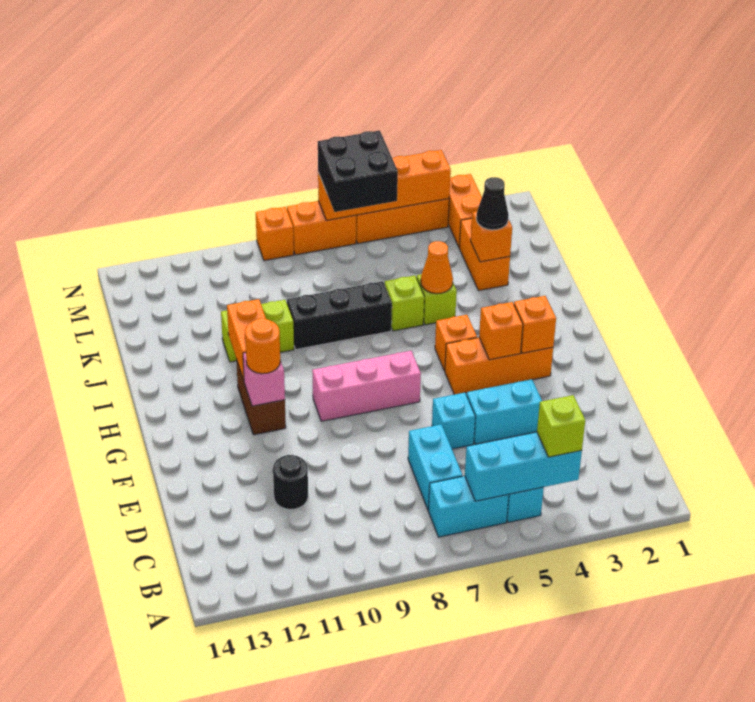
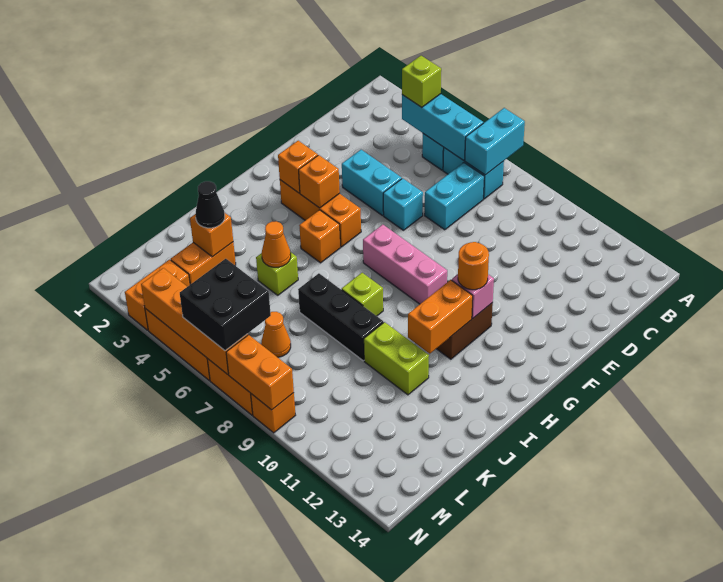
none -> cyan 1x2 brick [465,108,525,175]
black 1x1 round brick [273,455,308,509] -> none
lime 1x1 brick [385,276,424,331] -> lime 1x1 brick moved to [342,273,383,316]
none -> orange 1x1 cone [261,312,291,357]
none -> orange 1x2 brick [226,335,294,410]

